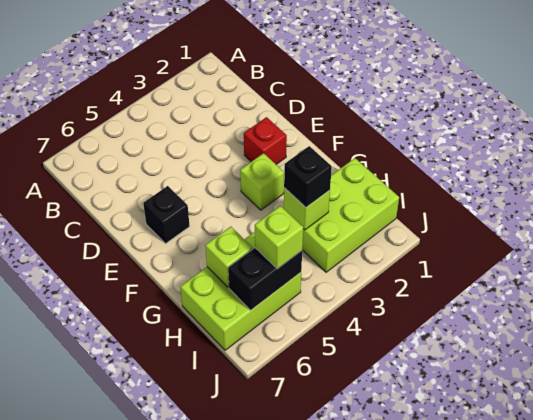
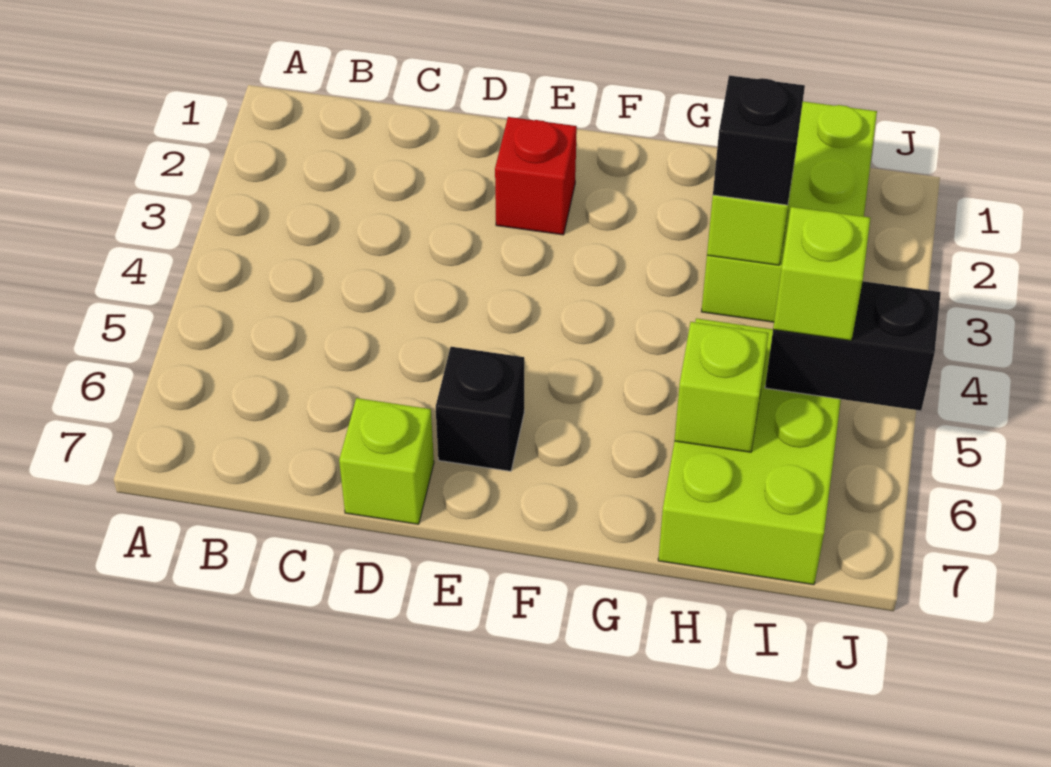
lime 1x1 brick [240,153,284,210] -> lime 1x1 brick moved to [339,398,434,524]
black 1x2 brick [228,248,302,310] -> black 1x2 brick turned to [765,281,941,411]

